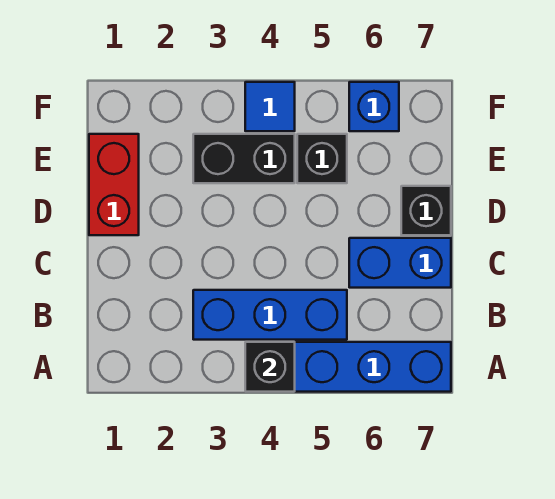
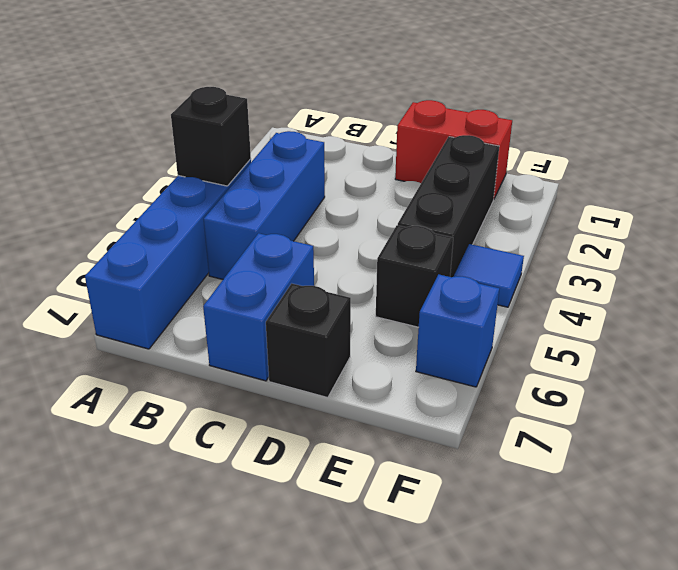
black 1x2 brick [193,134,295,183] -> black 1x3 brick [398,135,499,277]

